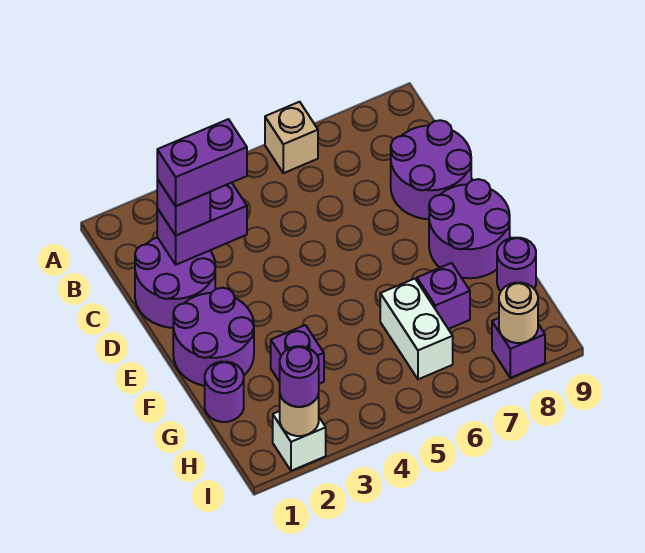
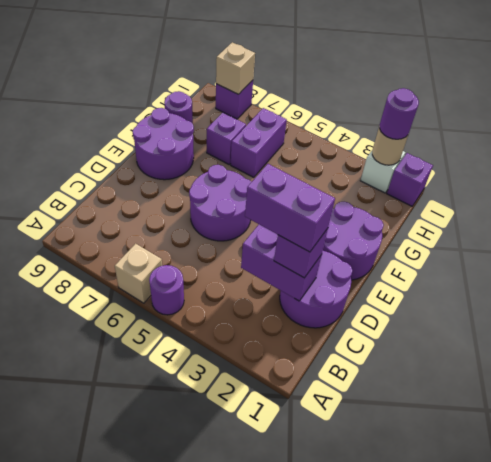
purple 2x2 round brick [391,120,471,219] -> purple 2x2 round brick moved to [189,165,251,241]
purple 1x1 round brick [205,362,244,422] -> purple 1x1 round brick moved to [149,265,184,315]
purple 1x1 brick [271,325,324,384] -> purple 1x1 brick moved to [387,153,433,206]
white 1x2 brick [380,279,453,379] -> purple 1x2 brick [231,108,287,178]
tan 1x1 round brick [499,283,538,343] -> tan 1x1 brick [216,42,255,94]

